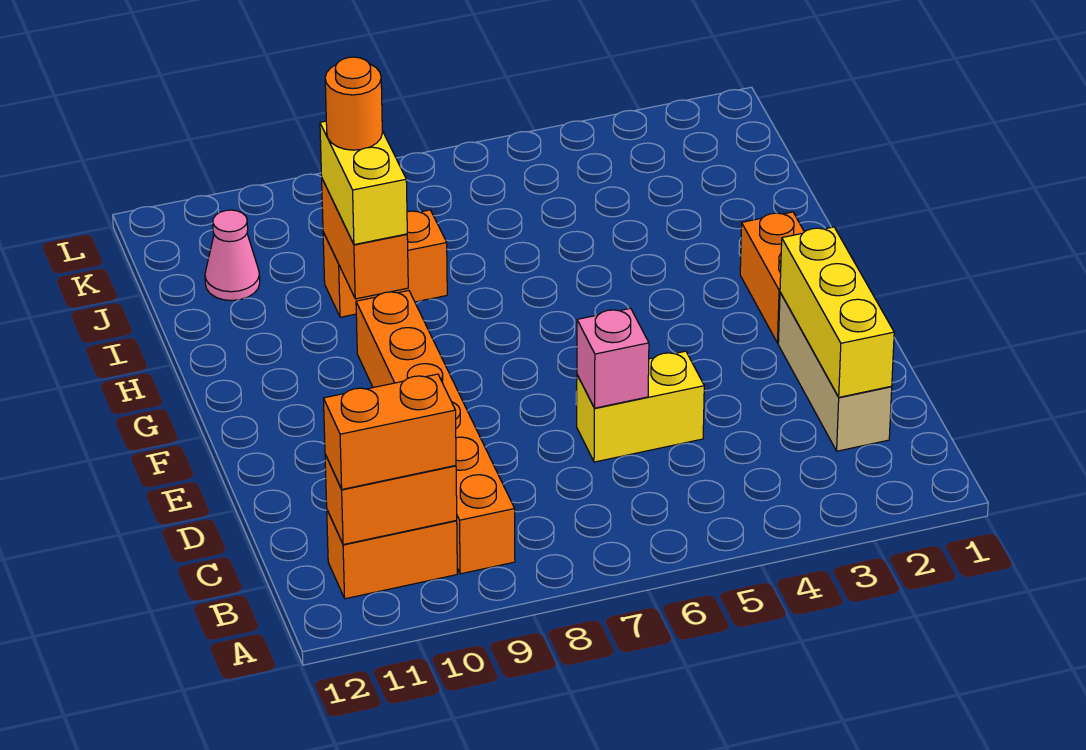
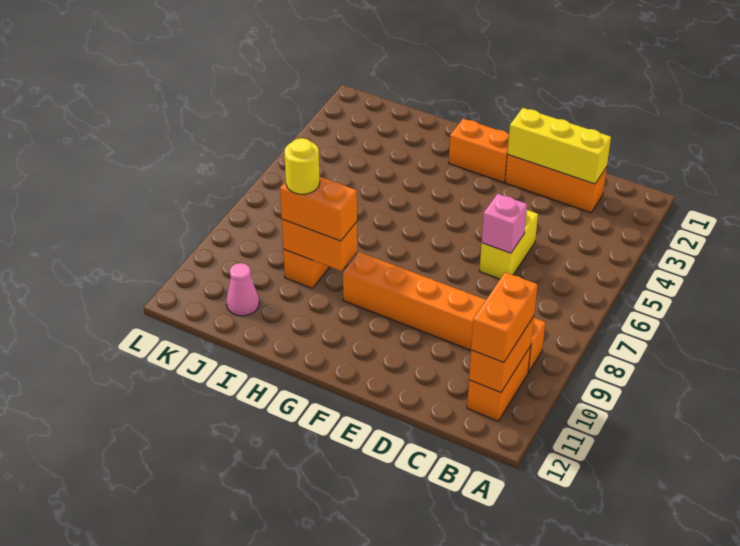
tan 1x3 brick [778,292,892,451] -> orange 1x3 brick [505,155,607,213]
yellow 1x2 brick [320,121,407,245] -> orange 1x2 brick [280,177,357,241]
orange 1x1 round brick [325,57,382,150] -> yellow 1x1 round brick [285,138,320,194]

